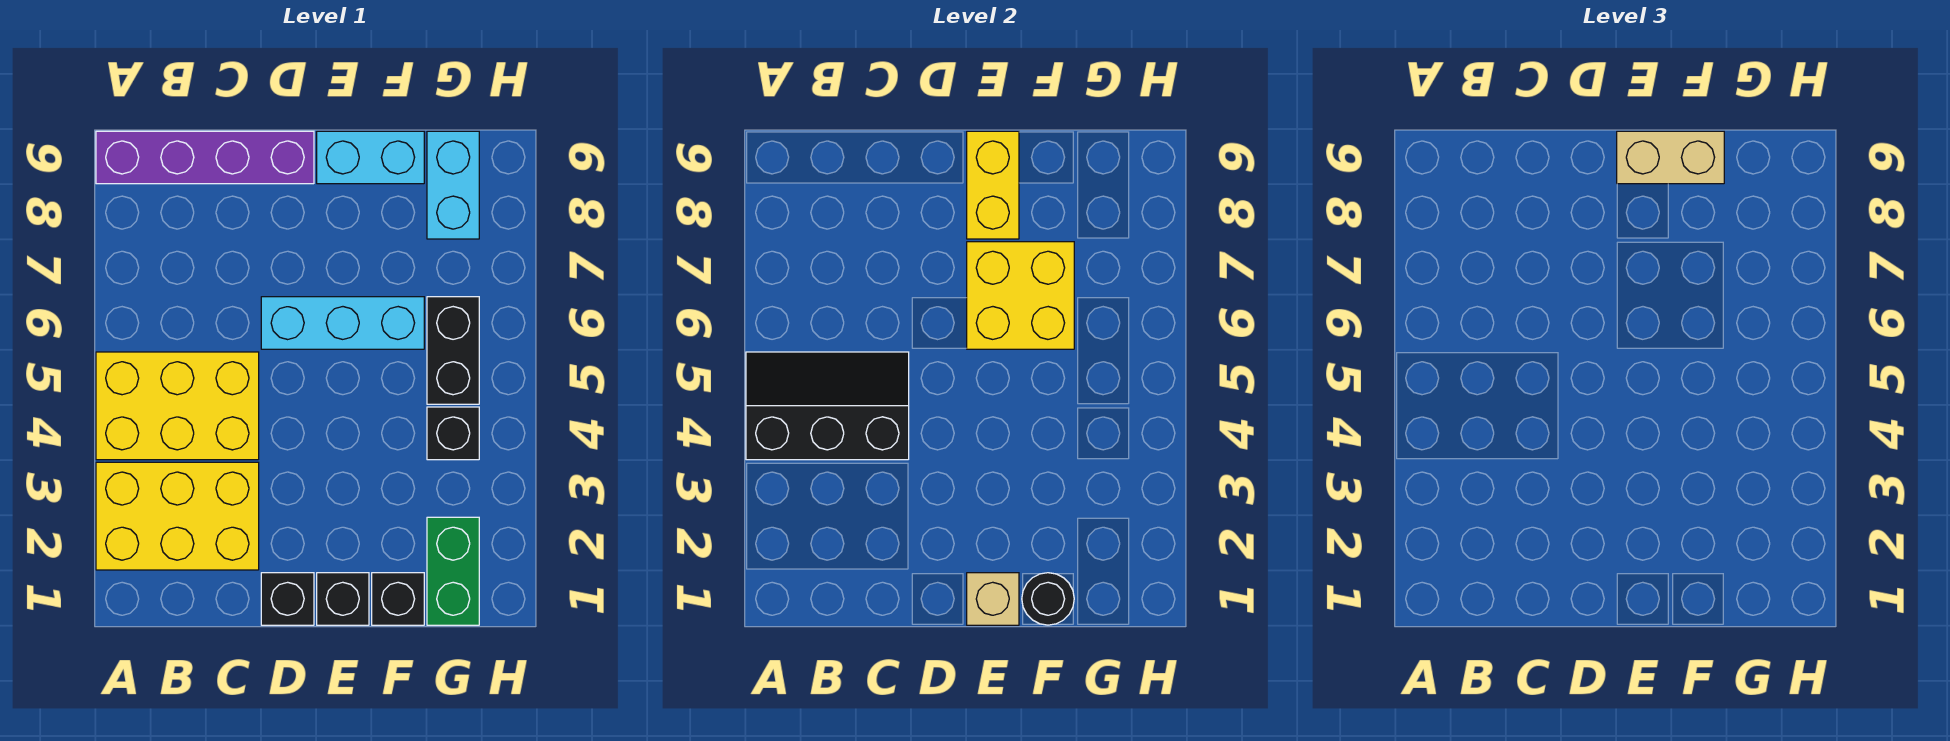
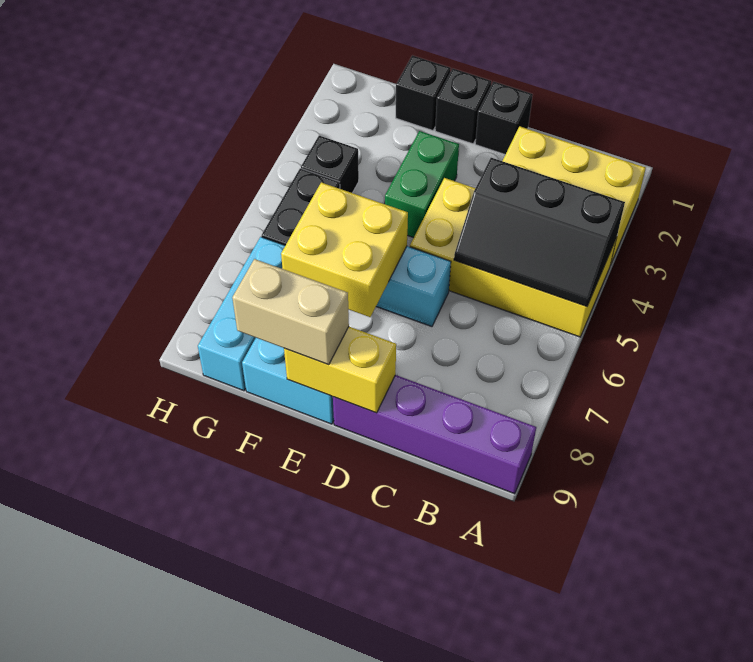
yellow 2x3 brick [96,352,259,460] -> yellow 2x4 brick [410,178,617,337]
tan 1x1 brick [967,573,1019,625] -> none
yellow 1x2 brick [967,131,1019,239] -> yellow 1x2 brick turned to [284,327,396,413]
black 1x1 round brick [1022,573,1074,625] -> none
green 1x2 brick [427,517,479,625] -> green 1x2 brick moved to [385,131,459,238]
cyan 1x2 brick [427,131,479,239] -> cyan 1x3 brick [198,237,285,391]

